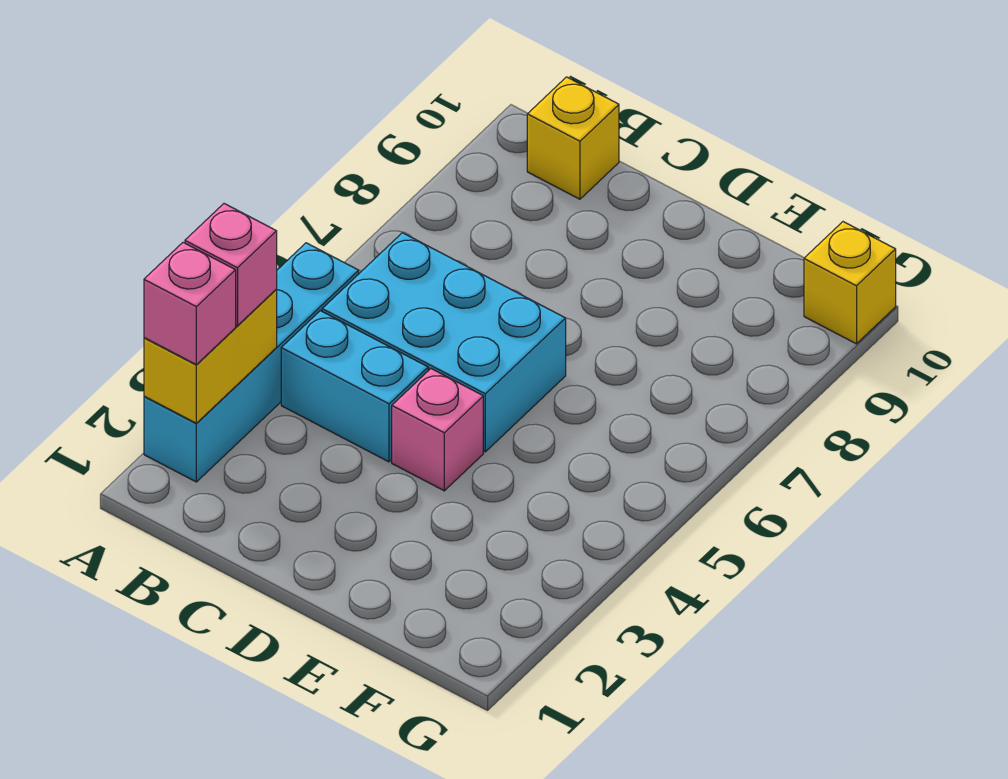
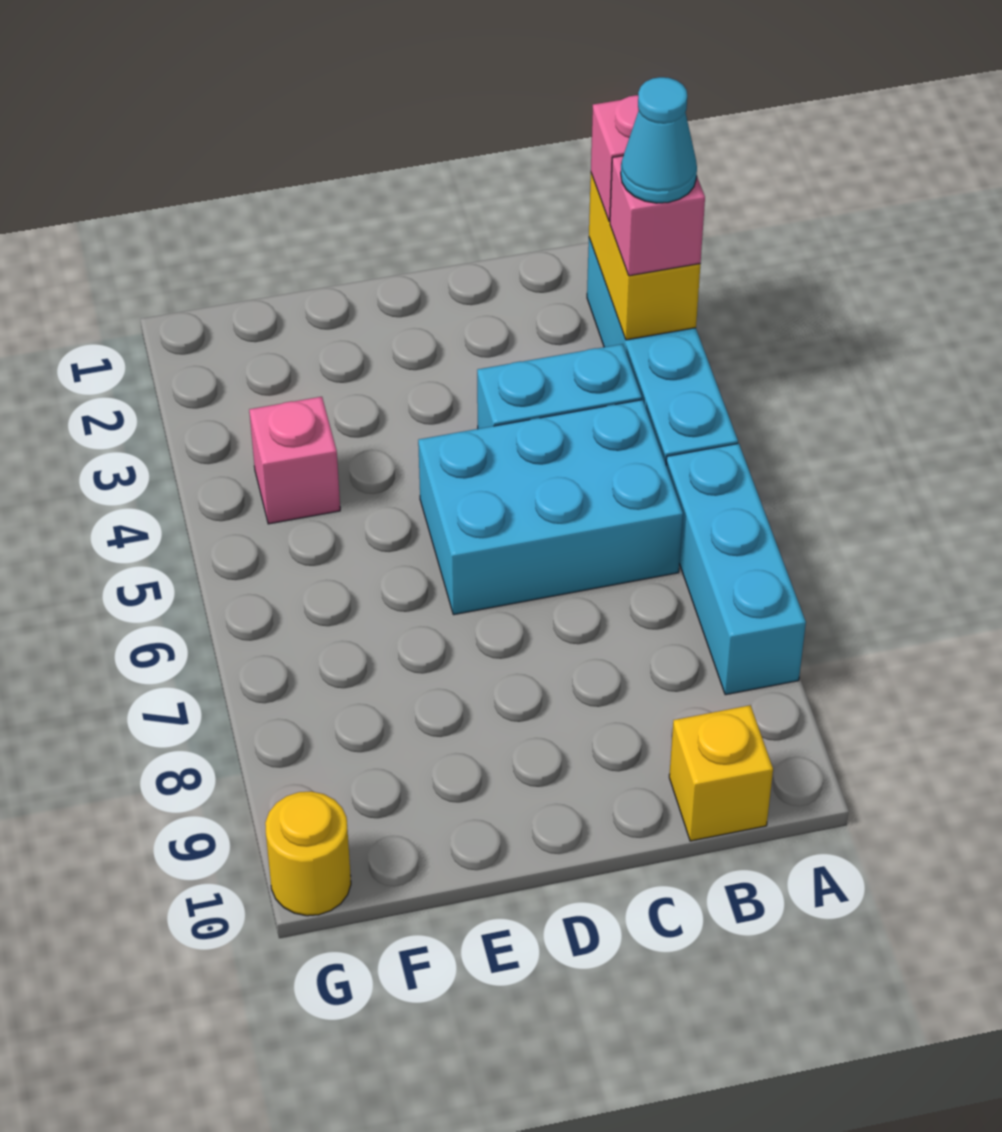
none -> cyan 1x1 cone [621,77,697,203]
none -> cyan 1x3 brick [666,443,806,695]
pink 1x1 brick [392,369,483,491] -> pink 1x1 brick moved to [249,397,340,524]
yellow 1x1 brick [804,222,896,344] -> yellow 1x1 round brick [265,791,351,916]

